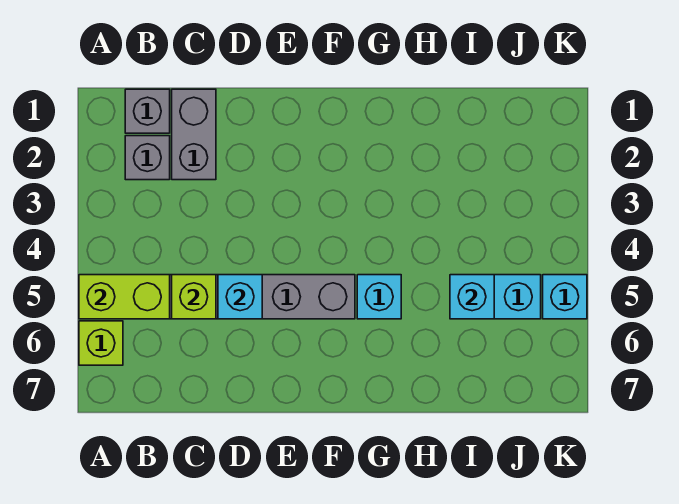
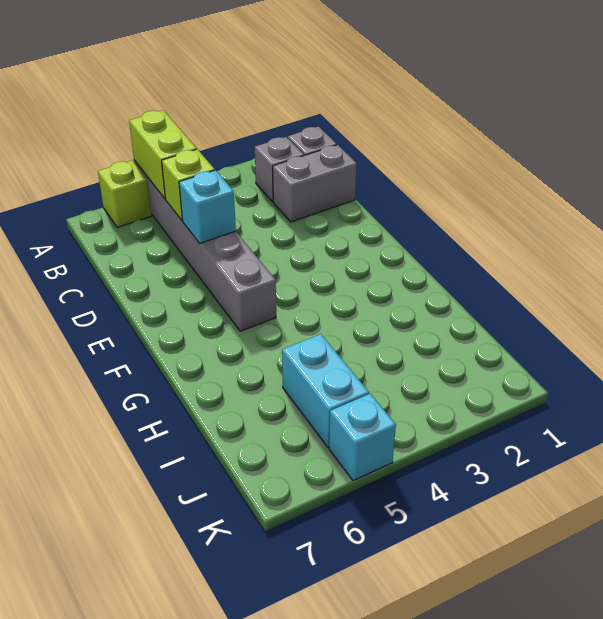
cyan 1x1 brick [357,275,401,319] -> none
cyan 1x1 brick [450,275,494,319] -> none

